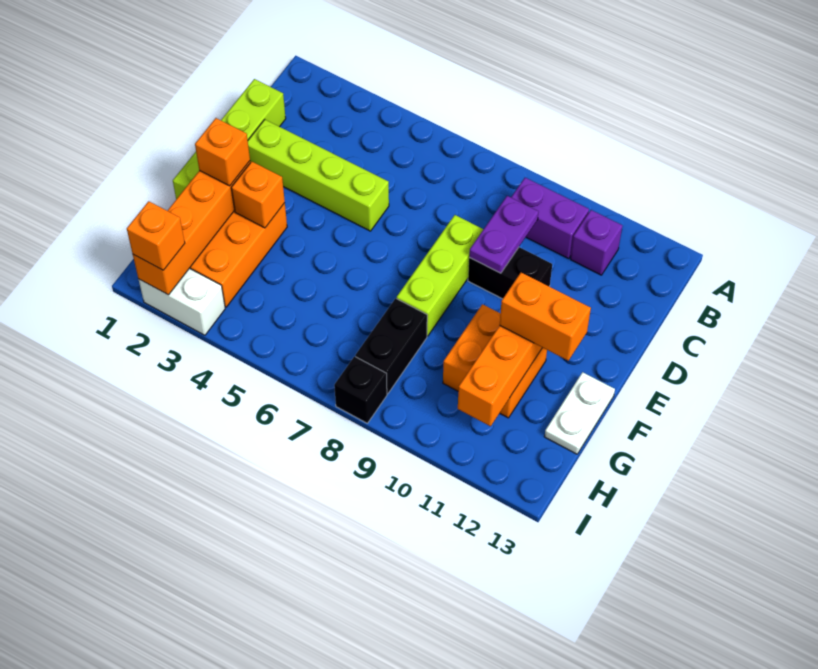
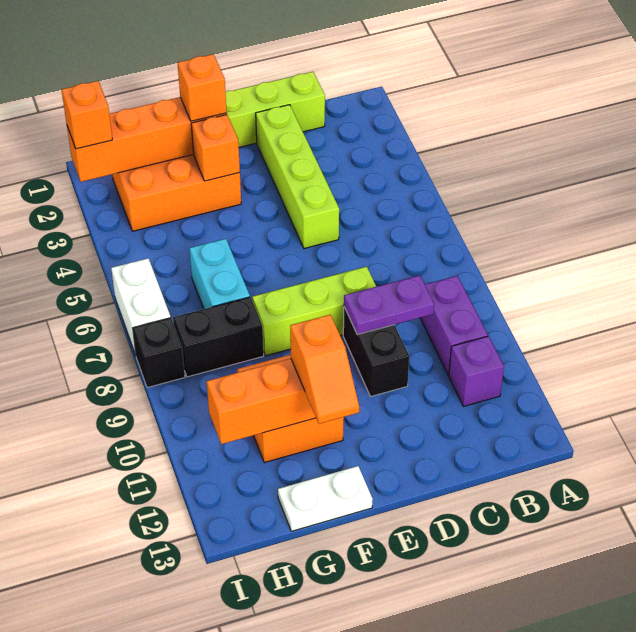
orange 1x2 brick [500,273,591,361] -> orange 1x2 slope [290,315,359,424]
none -> cyan 1x2 brick [189,239,250,309]
white 1x2 brick [139,268,225,335] -> white 1x2 brick moved to [111,259,171,355]

